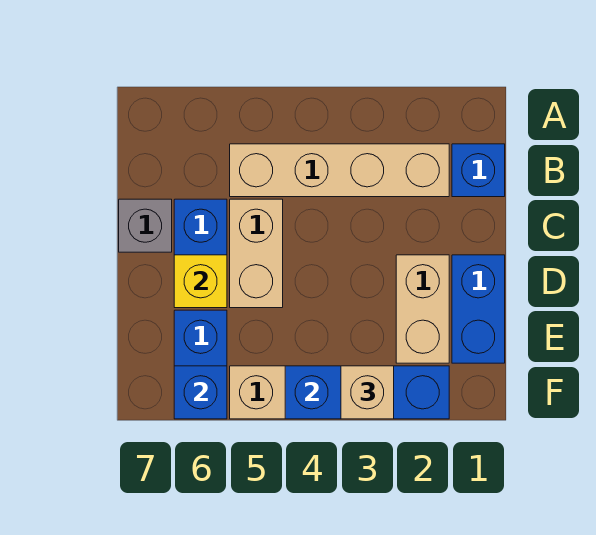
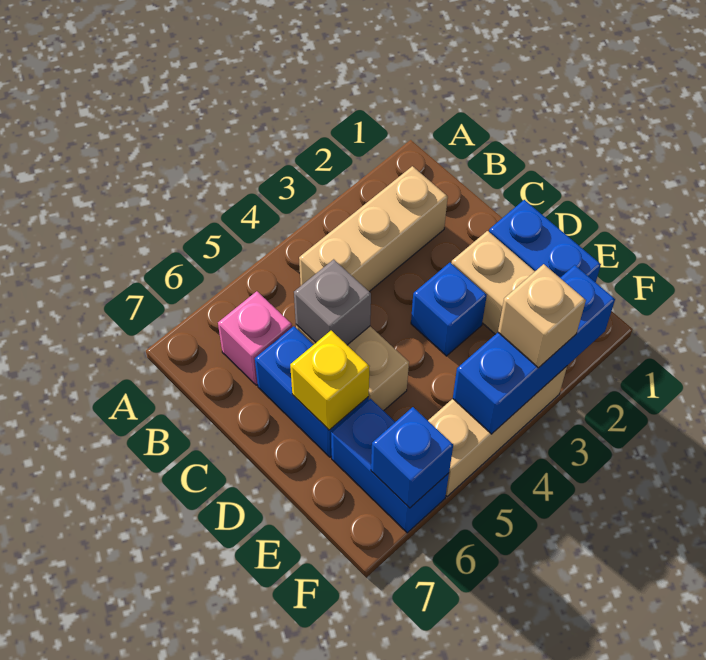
blue 1x1 brick [452,144,505,197] -> blue 1x1 brick moved to [411,263,487,356]
tan 1x4 brick [230,144,449,197] -> tan 1x3 brick [299,166,448,292]
none -> pink 1x1 brick [218,291,292,385]
grey 1x1 brick [119,199,172,252] -> grey 1x1 brick moved to [294,259,371,345]

